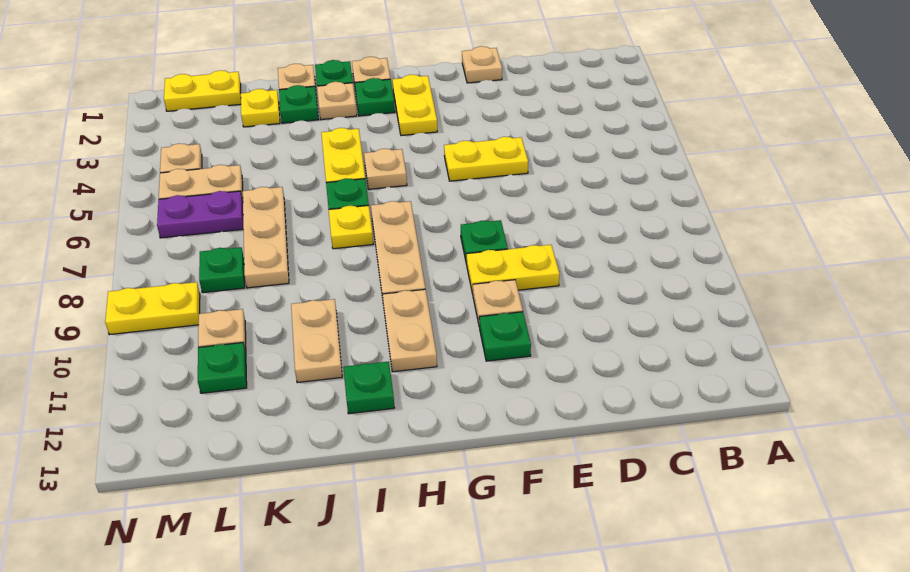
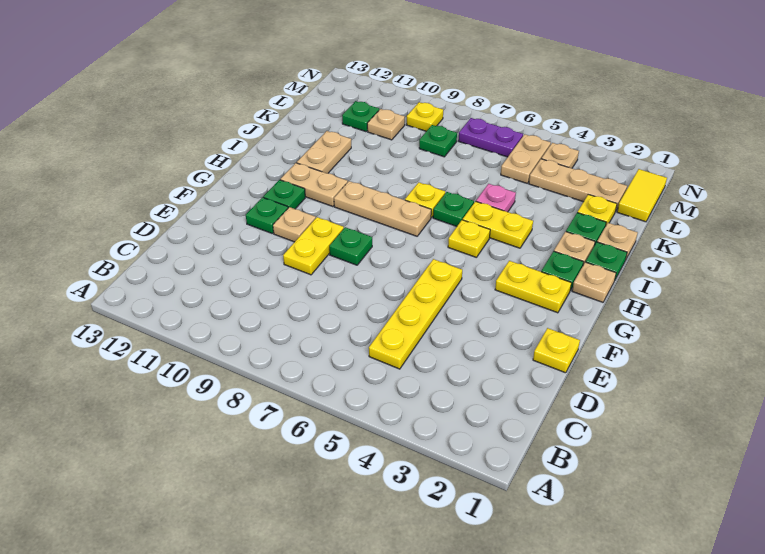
tan 1x1 plate [462,46,502,83] -> yellow 1x1 plate [533,328,580,373]
yellow 1x2 plate [444,137,528,181] -> yellow 1x4 plate [369,259,462,369]
tan 1x1 plate [364,149,407,189] -> yellow 1x1 plate [448,220,490,258]
green 1x1 plate [343,362,394,414] -> green 1x1 plate moved to [263,180,305,209]
none -> pink 1x1 plate [476,184,516,212]
tan 1x2 plate [291,299,342,383] -> tan 1x2 plate turned to [297,131,351,173]
tan 1x3 plate [243,187,289,288] -> tan 1x3 plate moved to [529,159,627,212]
yellow 1x2 plate [164,70,241,111] -> yellow 1x2 tile [617,169,667,222]
purple 1x2 plate [157,191,243,238] -> purple 1x2 plate turned to [459,118,523,157]
yellow 1x2 plate [105,282,200,335] -> yellow 1x1 plate [406,102,443,131]

